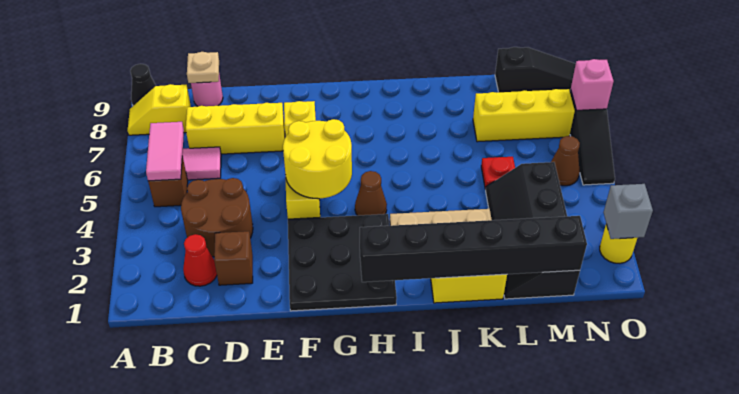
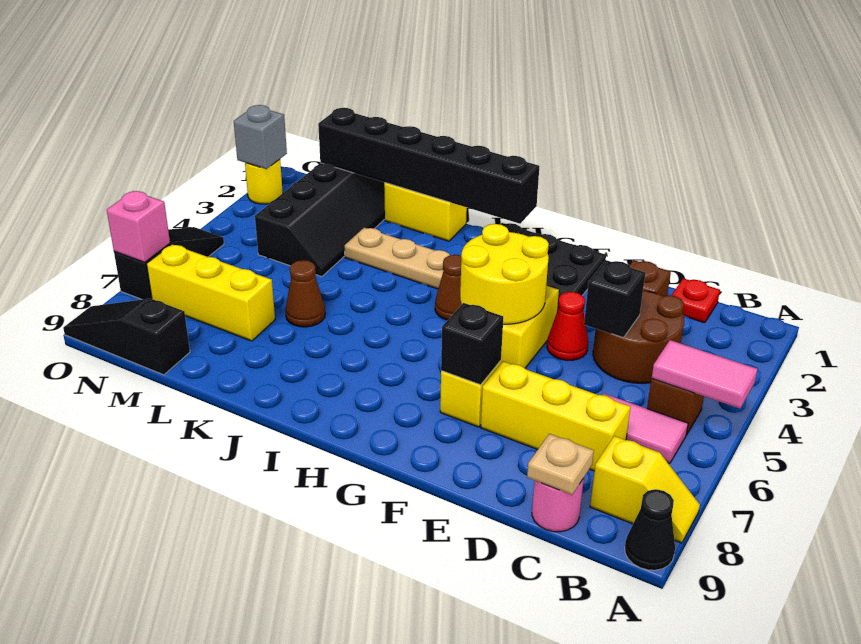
pink 1x2 tile [146,122,184,181] -> pink 1x2 tile turned to [652,340,758,408]
red 1x1 cone [183,234,217,286] -> red 1x1 cone moved to [547,292,588,360]
none -> black 1x1 brick [584,260,645,338]
none -> black 1x1 brick [441,303,503,385]
red 1x1 plate [481,157,515,190] -> red 1x1 plate moved to [671,278,720,323]
brown 1x1 cone [551,136,580,186] -> brown 1x1 cone moved to [285,260,325,327]

